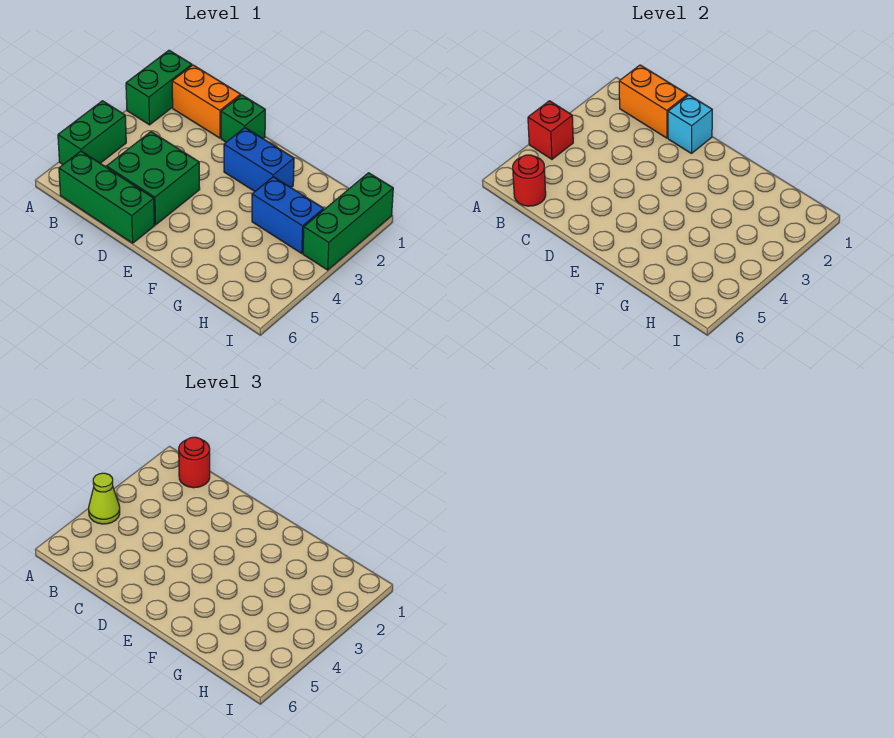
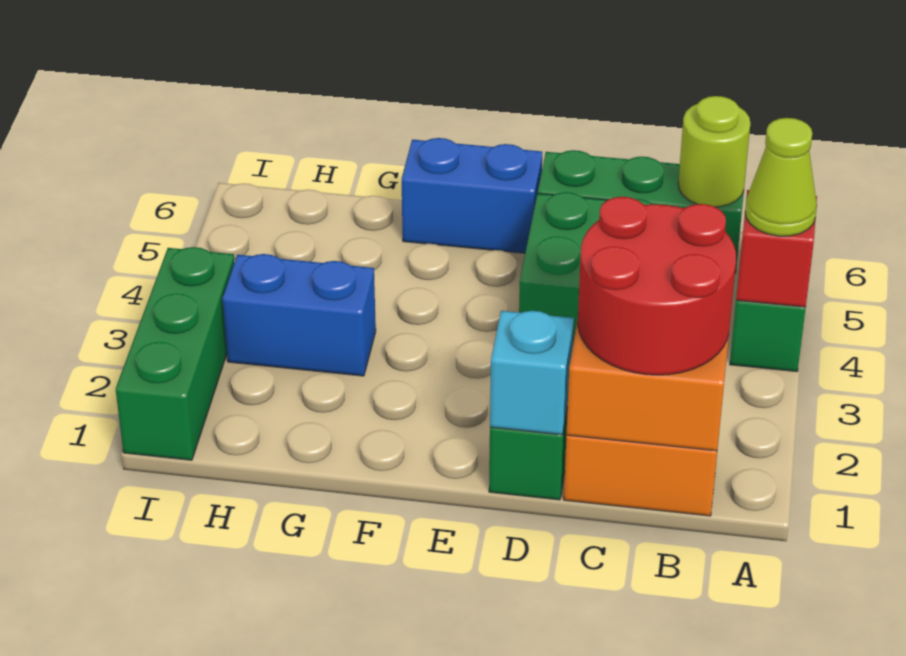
green 1x2 brick [126,50,192,125] -> none
red 1x1 round brick [179,437,210,488] -> red 2x2 round brick [578,197,736,375]
red 1x1 round brick [513,155,546,206] -> lime 1x1 round brick [678,96,750,207]
blue 1x2 brick [224,128,294,191] -> blue 1x2 brick moved to [402,138,542,253]

